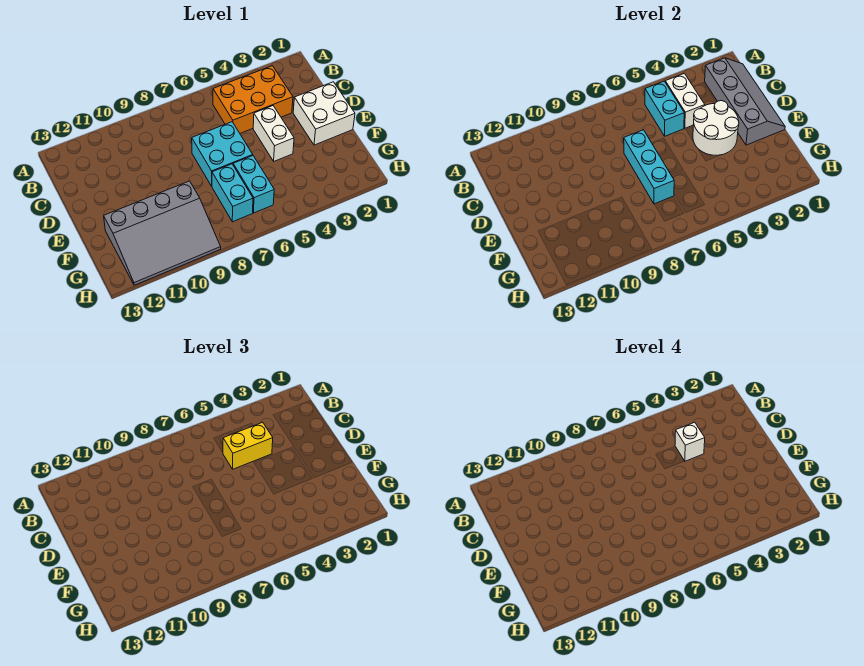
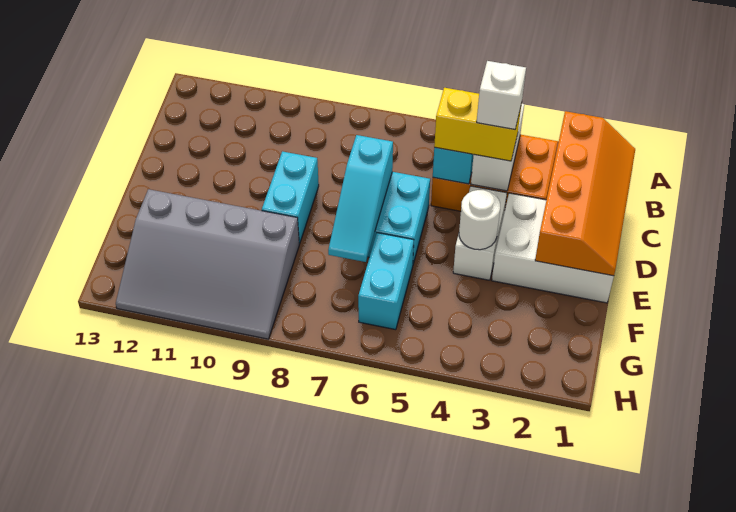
grey 2x4 slope [705,58,785,145] -> orange 2x4 slope [535,111,635,276]
white 2x2 brick [293,82,355,145] -> white 2x3 brick [492,193,614,303]
white 2x2 round brick [693,101,739,155] -> white 1x1 round brick [459,190,500,250]
cyan 1x3 brick [624,130,674,204] -> cyan 1x3 slope [328,135,393,262]
cyan 1x2 brick [212,164,253,222] -> cyan 1x2 brick moved to [262,151,319,244]

